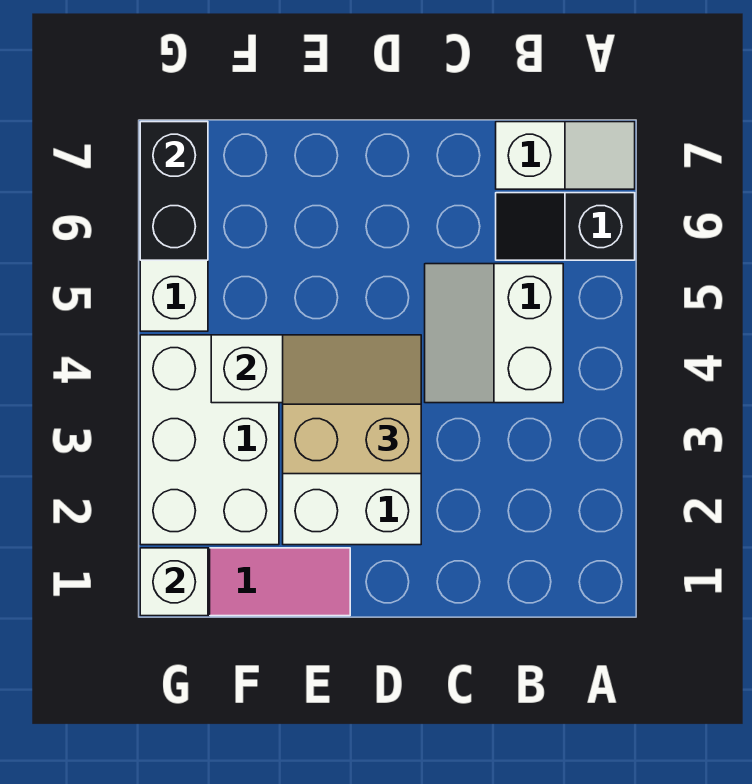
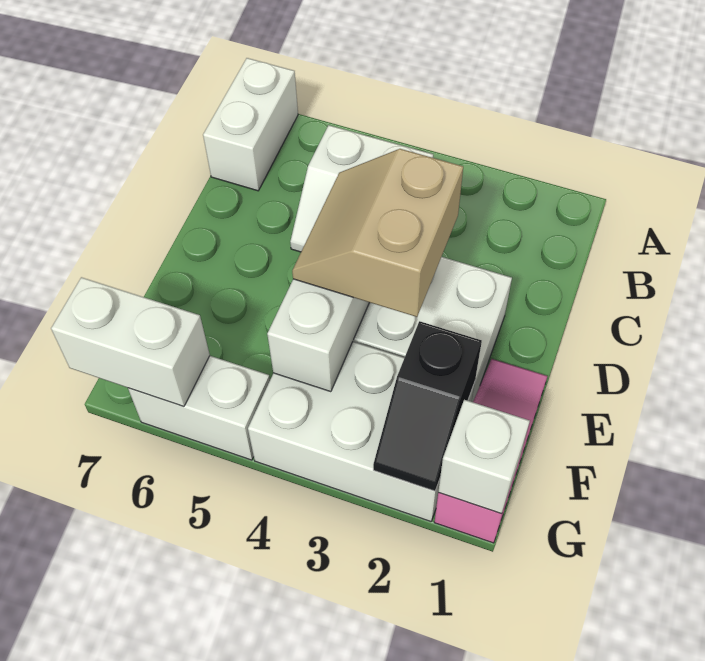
black 1x2 slope [496,193,635,260] -> black 1x2 slope moved to [373,321,482,491]
white 1x2 slope [496,122,635,189] -> white 1x2 brick [203,58,298,191]
black 1x2 brick [140,122,208,260] -> white 1x2 brick [51,277,210,407]

